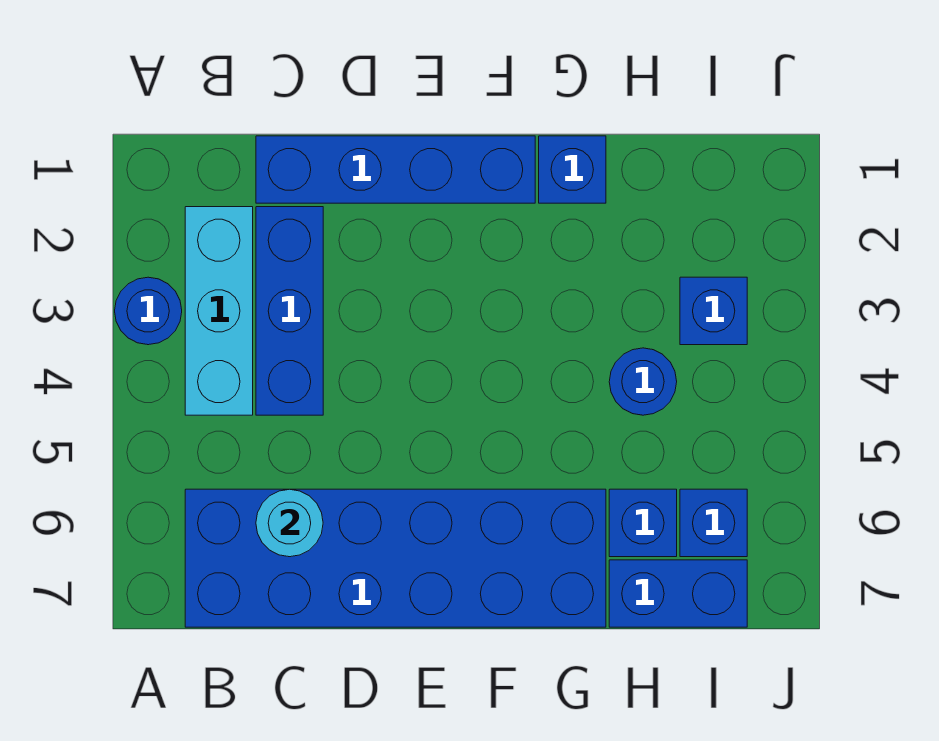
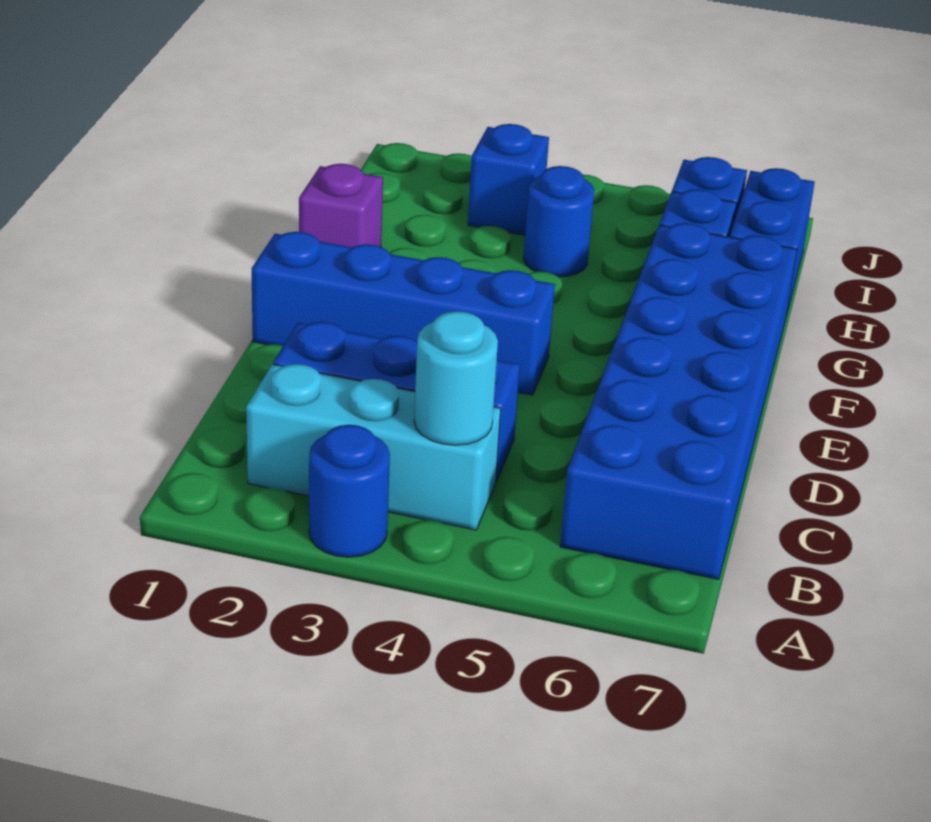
blue 1x4 brick [256,136,535,203] -> blue 1x4 brick turned to [252,232,555,395]
cyan 1x1 round brick [256,489,323,557] -> cyan 1x1 round brick moved to [414,311,498,445]
blue 1x1 brick [539,136,606,203] -> purple 1x1 brick [299,164,383,247]

